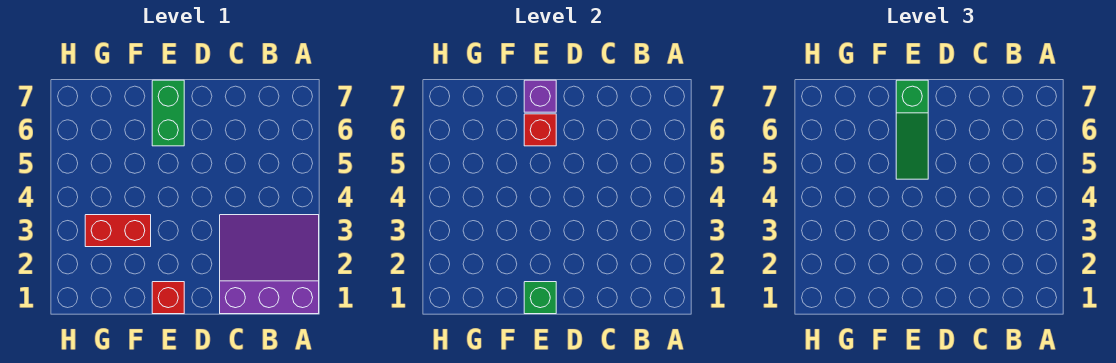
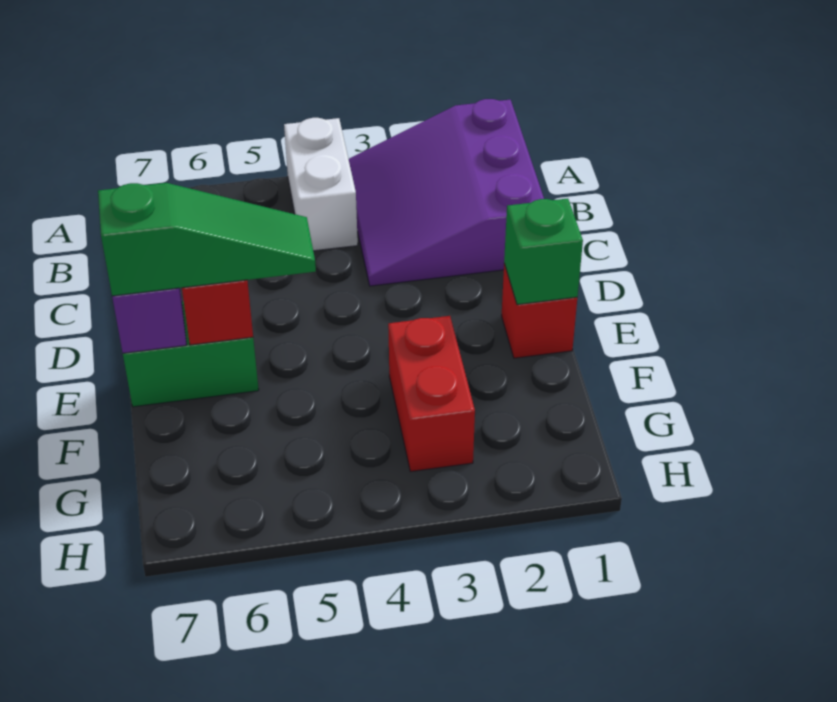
none -> white 1x2 brick [284,118,358,251]

